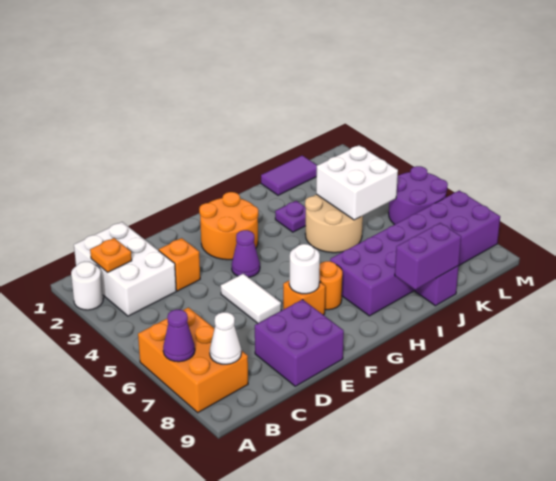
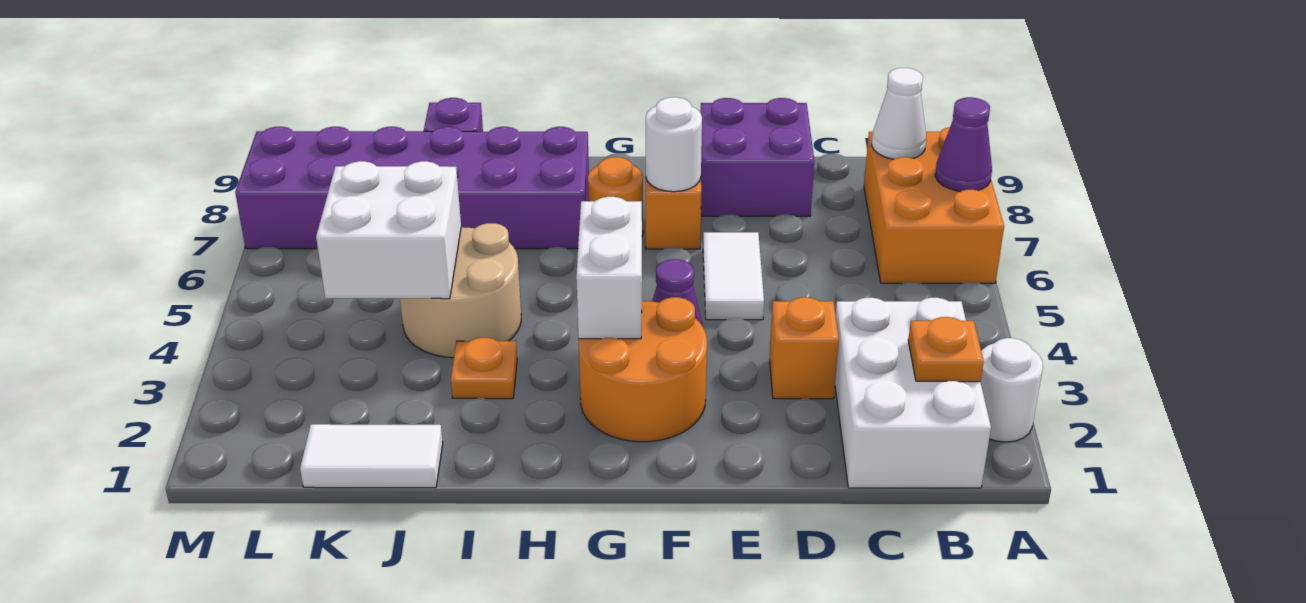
none -> white 1x2 brick [576,197,642,339]
purple 1x1 plate [275,201,306,232] -> orange 1x1 plate [451,338,517,399]
purple 1x2 brick [395,223,461,290] -> none
purple 1x2 tile [261,155,317,195] -> white 1x2 tile [300,424,443,488]
purple 2x2 round brick [389,166,448,225] -> none

